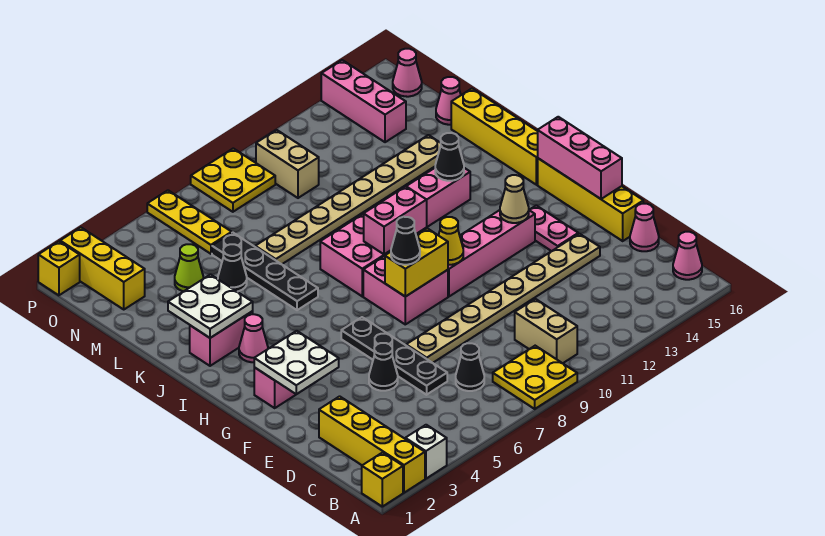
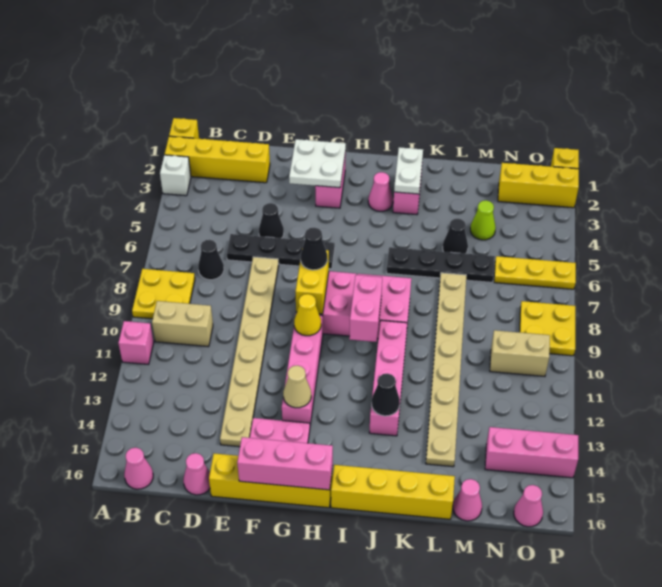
none -> pink 1x1 brick [118,321,154,365]
white 2x2 plate [168,274,253,338] -> white 1x2 plate [394,147,423,194]

